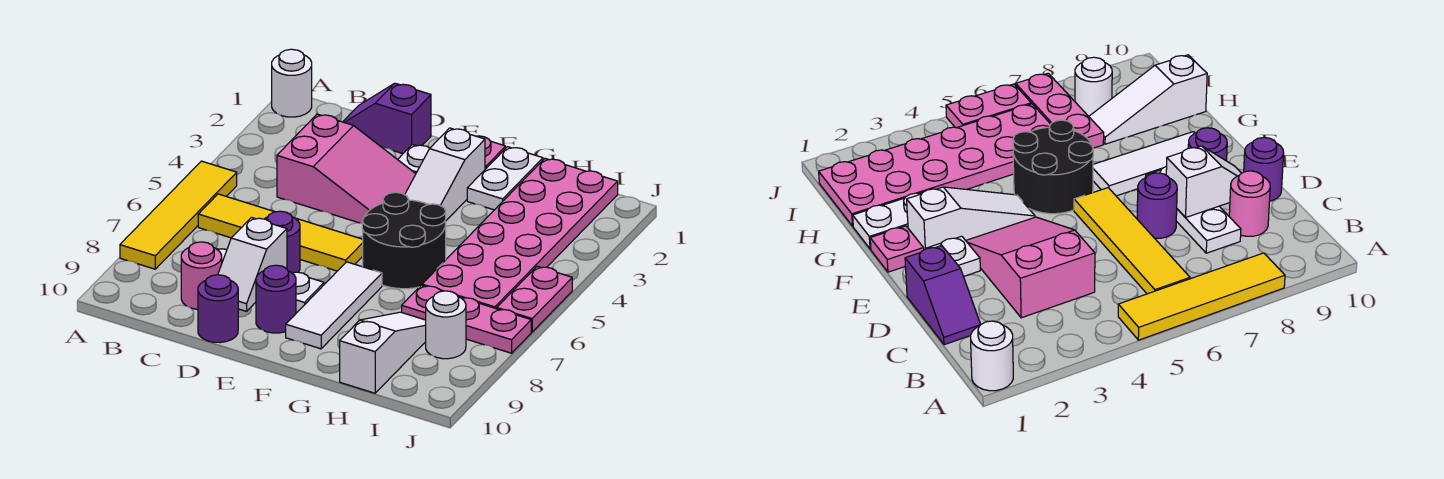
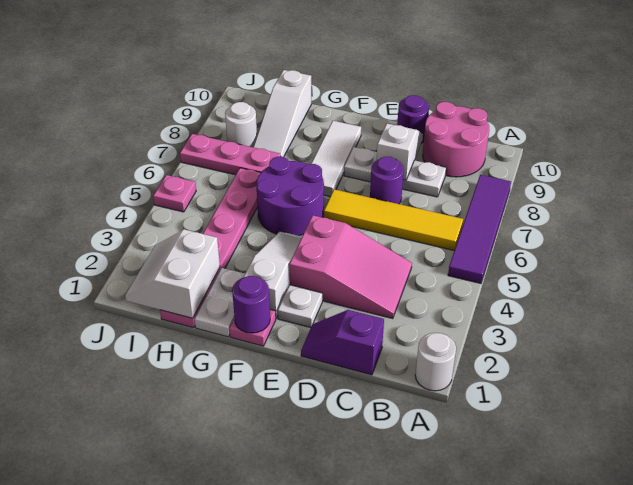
yellow 1x4 tile [120,161,237,269] -> purple 1x4 tile [448,175,511,283]
purple 1x2 slope [343,83,431,154] -> purple 1x2 slope turned to [301,310,384,375]
pink 2x3 slope [277,114,416,223] -> pink 2x3 slope turned to [289,215,412,319]
pink 1x1 round brick [181,242,222,310] -> pink 2x2 round brick [423,102,489,177]
purple 1x1 round brick [256,265,296,333] -> purple 1x1 round brick moved to [232,276,270,333]
black 2x2 round brick [362,192,446,289] -> purple 2x2 round brick [256,157,324,236]
pink 2x6 plate [422,158,618,309] -> pink 1x6 plate [160,168,261,328]
none -> white 2x2 slope [125,229,220,318]
pink 1x2 plate [497,266,572,332] -> pink 1x1 plate [153,175,196,212]

